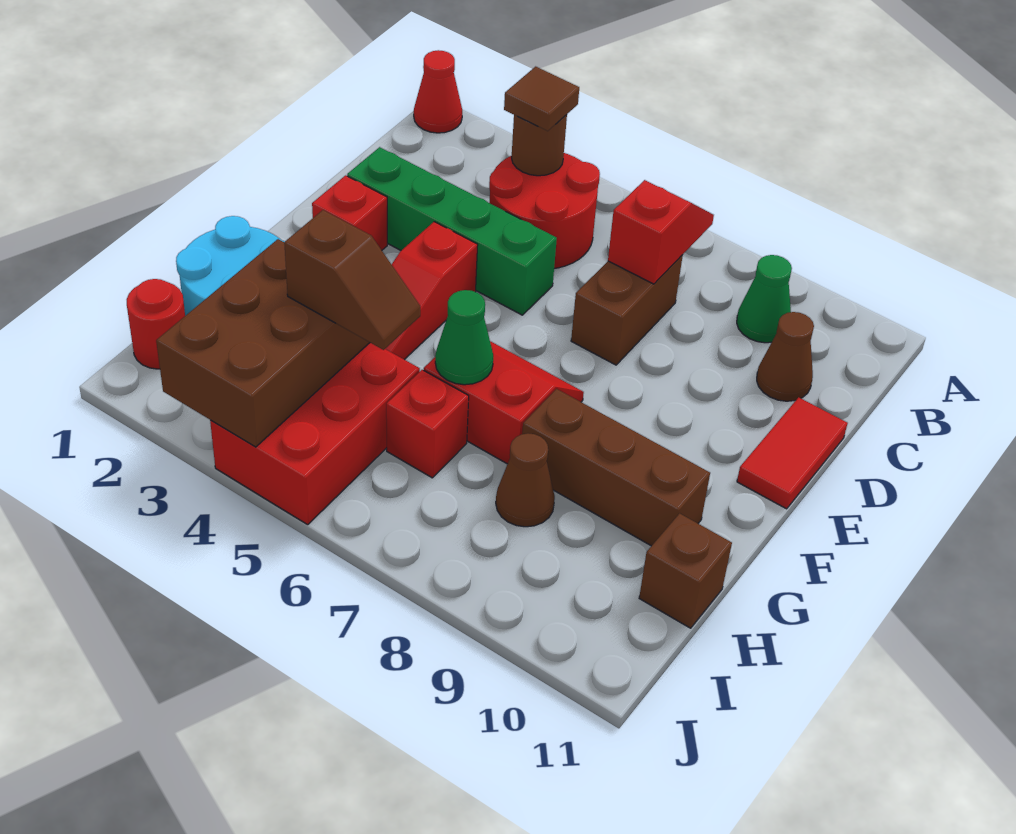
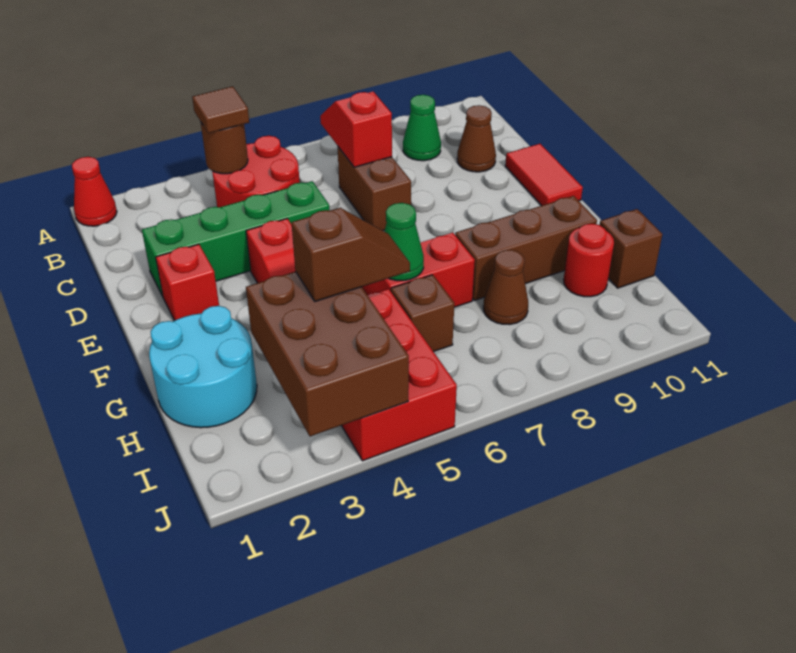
red 1x1 brick [386,370,469,478] -> brown 1x1 brick [391,275,454,352]
red 1x1 round brick [127,279,185,369] -> red 1x1 round brick moved to [564,224,614,297]

